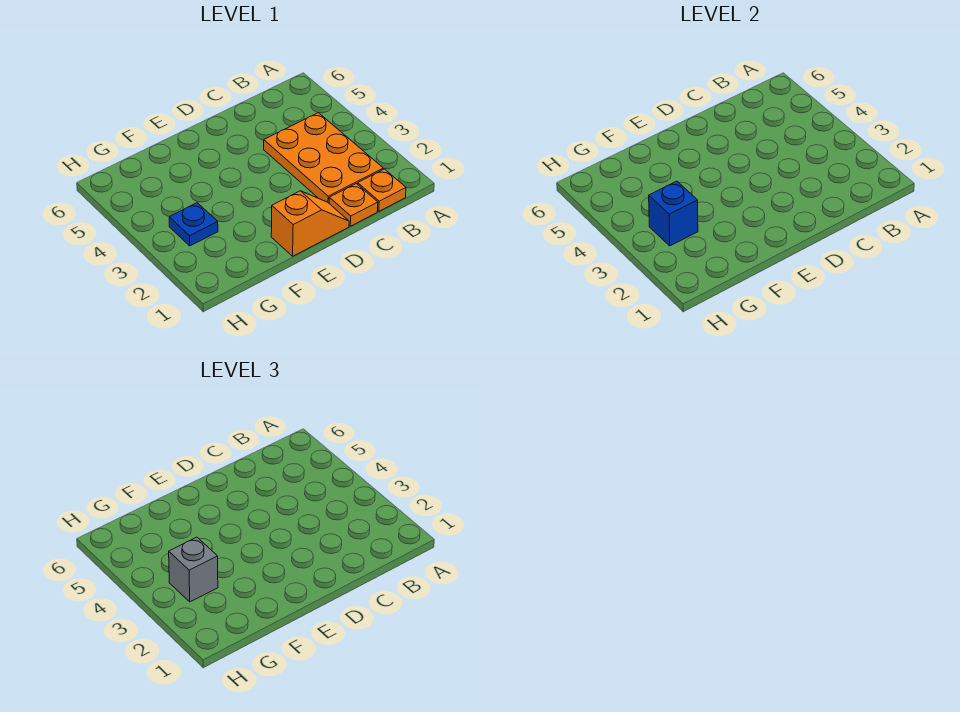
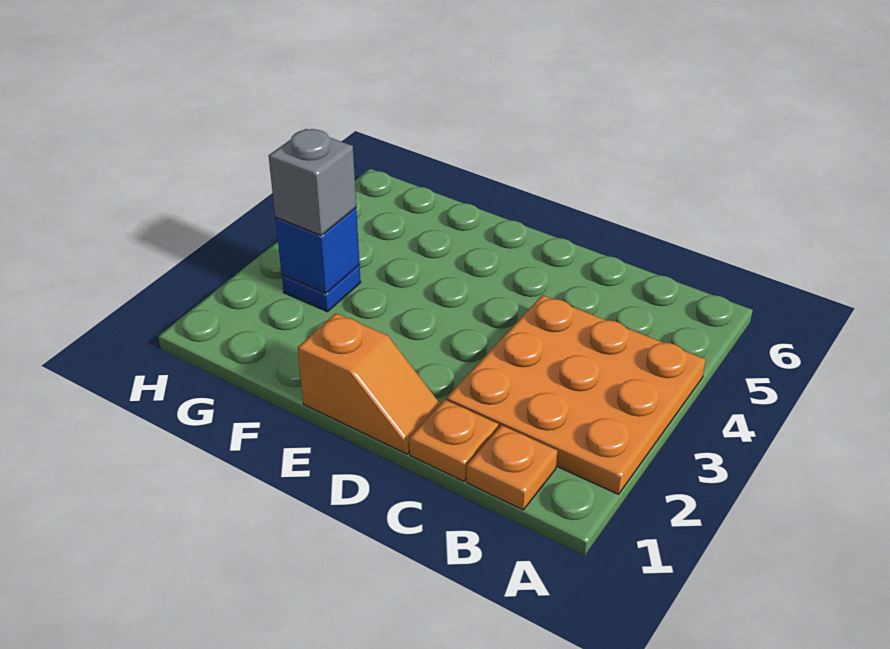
orange 2x3 plate [264,113,383,203] -> orange 3x3 plate [446,295,706,494]

